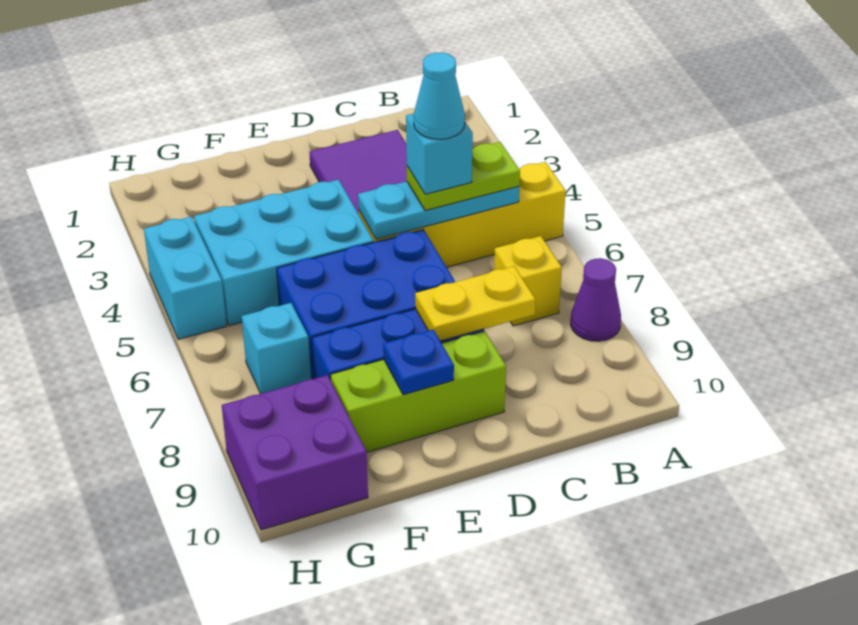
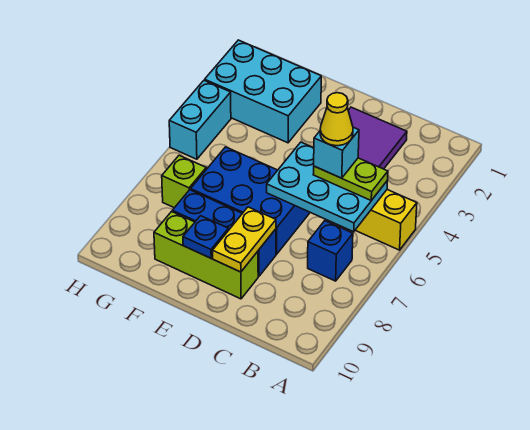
purple 1x1 cone [571,258,621,341] -> none
cyan 1x3 plate [358,181,519,239] -> cyan 2x3 plate [267,142,387,232]
yellow 1x1 brick [494,236,562,326] -> blue 1x1 brick [308,221,353,281]
cyan 1x1 cone [414,52,465,139] -> yellow 1x1 cone [320,93,353,146]
yellow 1x2 plate [415,266,536,341] -> yellow 1x2 plate turned to [213,207,276,272]
cyan 2x3 brick [194,180,374,326] -> cyan 2x3 brick moved to [205,40,321,143]
cyan 1x1 brick [242,303,311,394] -> lime 1x1 brick [162,155,206,208]
purple 2x2 brick [222,375,368,530] -> none

